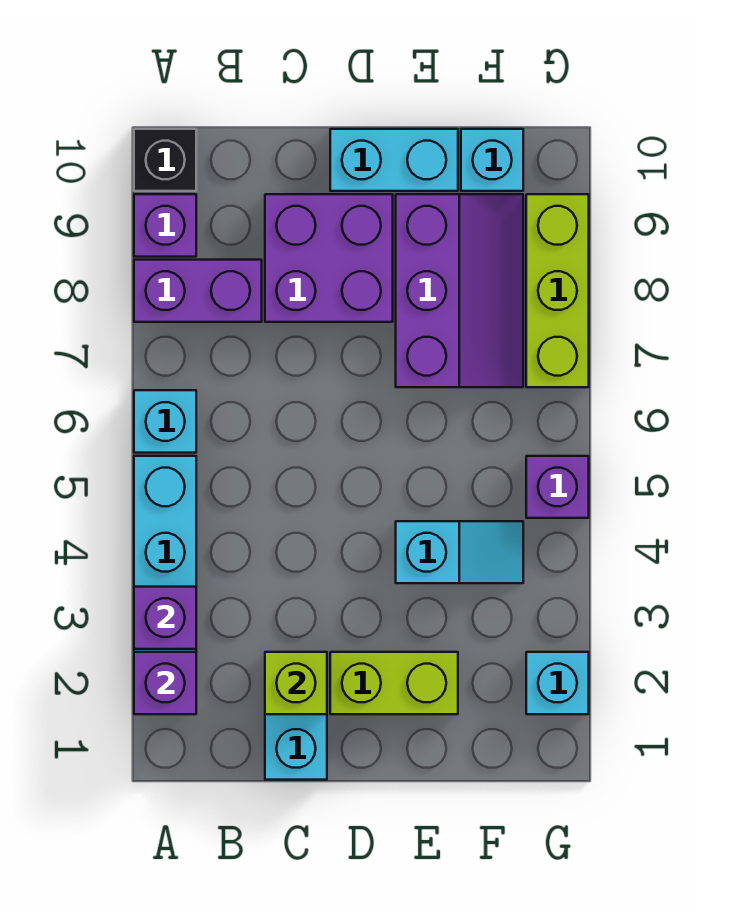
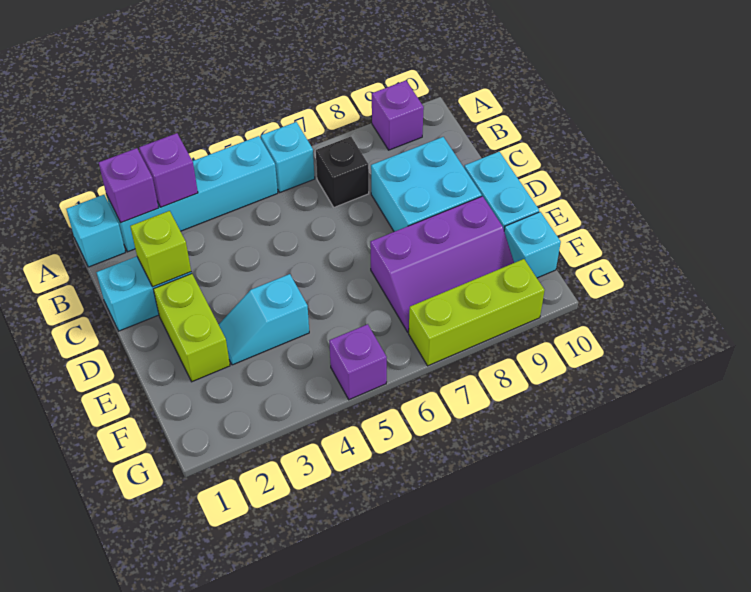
purple 1x2 brick [134,260,262,322] -> none
black 1x1 brick [134,129,196,191] -> black 1x1 brick moved to [316,136,369,207]
purple 2x2 brick [265,194,393,322] -> cyan 2x2 brick [371,137,482,232]
cyan 1x2 slope [396,521,523,583] -> cyan 1x2 slope turned to [218,274,309,365]
cyan 1x1 brick [526,652,589,714] -> cyan 1x1 brick moved to [66,195,126,267]

